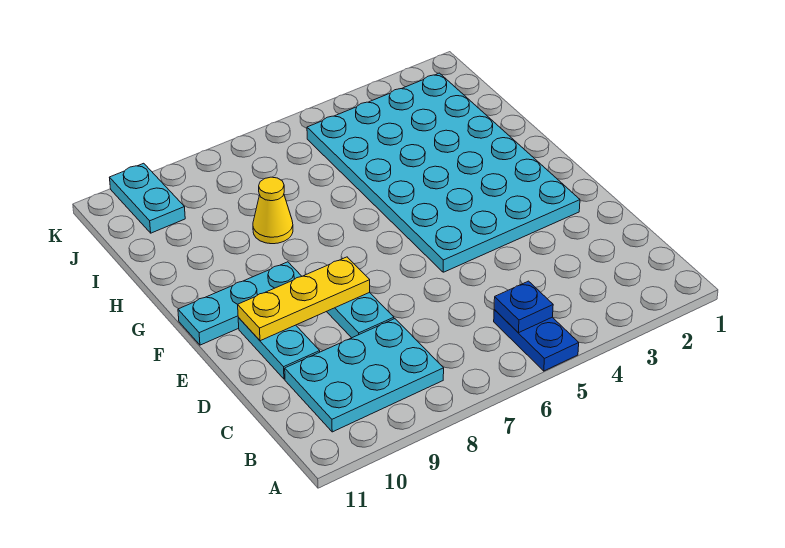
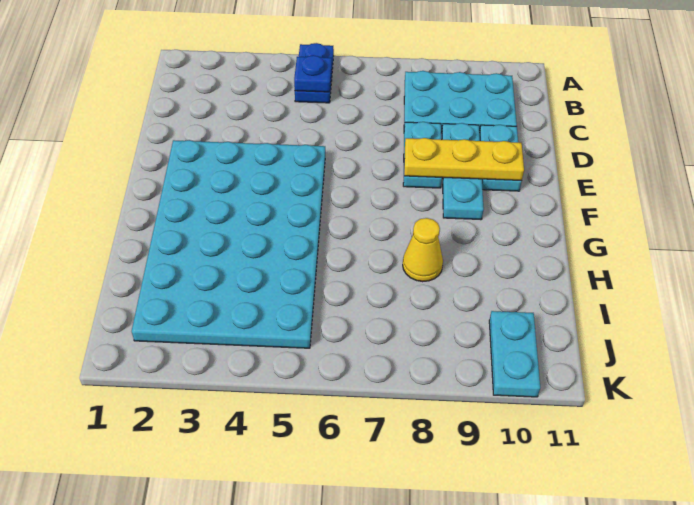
cyan 1x3 plate [178,262,302,345] -> cyan 1x3 plate turned to [442,123,484,220]

